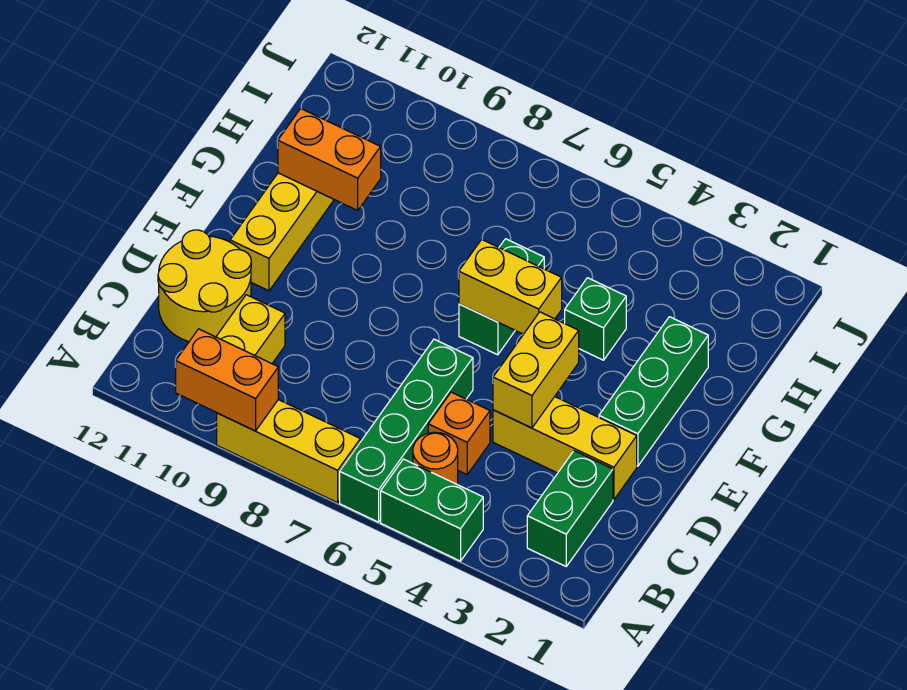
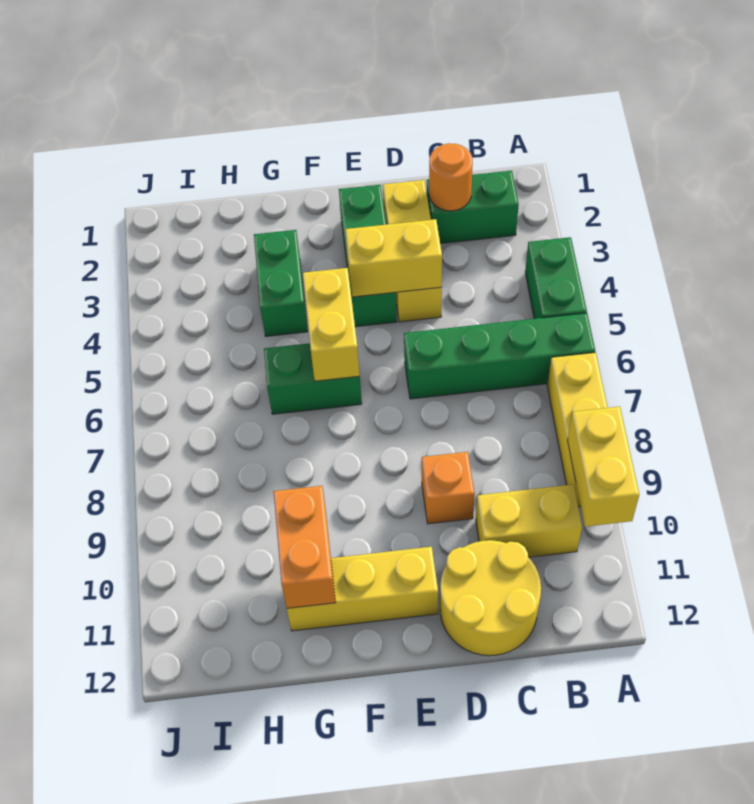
orange 1x2 brick [176,329,278,431] -> yellow 1x2 brick [568,407,639,527]
orange 1x1 round brick [413,432,458,485] -> orange 1x1 round brick moved to [429,143,473,211]
orange 1x1 brick [428,392,490,475] -> orange 1x1 brick moved to [422,452,475,524]
green 1x3 brick [599,317,708,466] -> green 1x3 brick turned to [339,185,397,327]
green 1x1 brick [565,278,626,360] -> green 1x2 brick [254,230,308,337]

